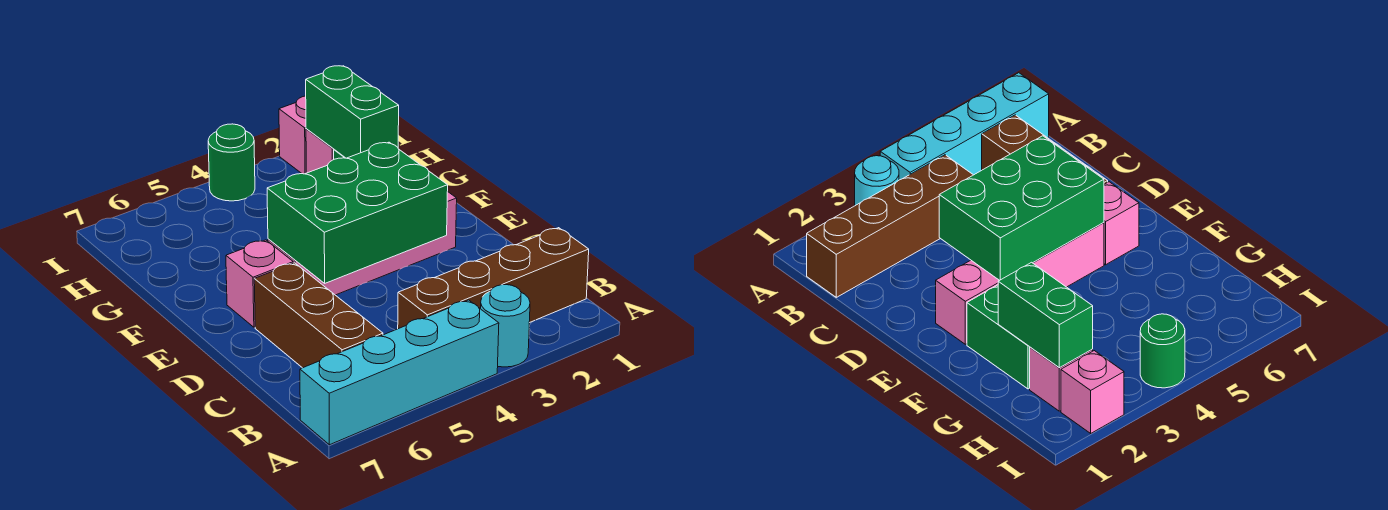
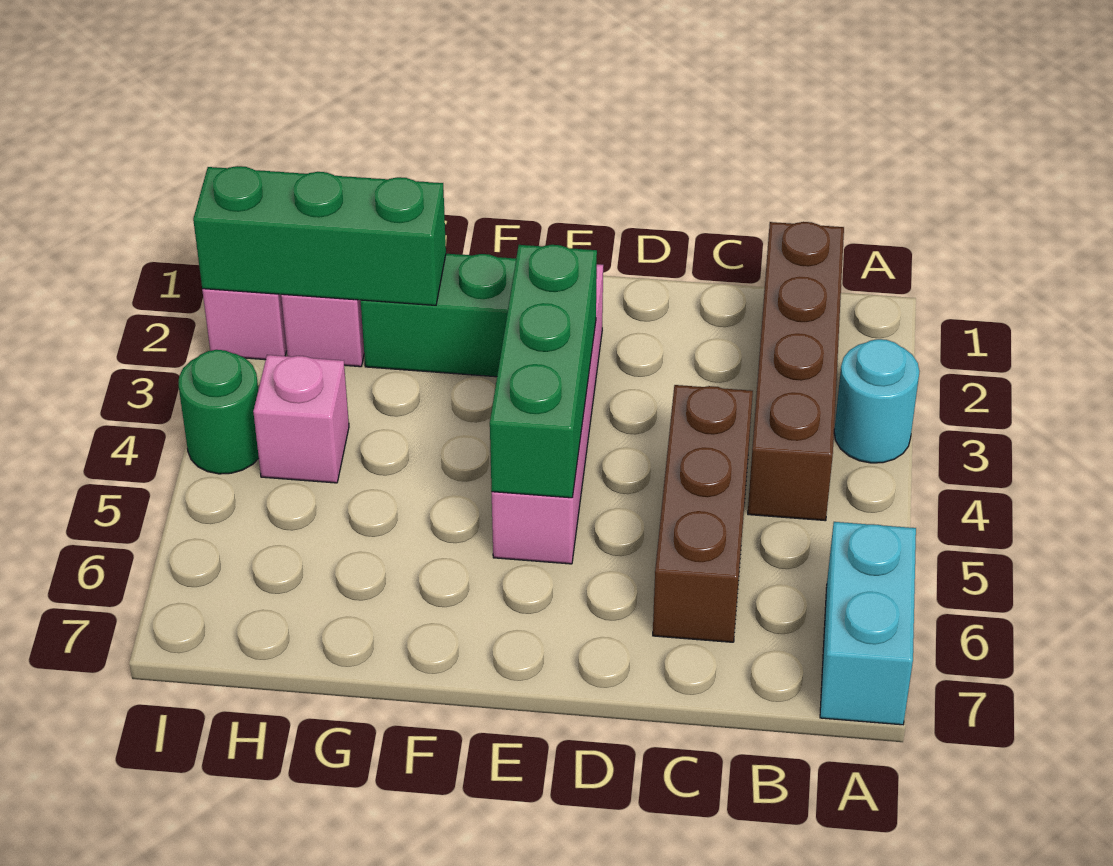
cyan 1x4 brick [300,300,499,445] -> cyan 1x2 brick [820,522,916,725]
brown 1x3 brick [254,263,383,368] -> brown 1x3 brick turned to [653,385,753,642]
green 2x3 brick [267,142,448,283] -> green 1x3 brick [490,245,597,498]
pink 1x1 brick [226,240,293,327] -> pink 1x1 brick moved to [253,355,349,483]
green 1x2 brick [306,66,399,158] -> green 1x3 brick [193,166,446,305]

